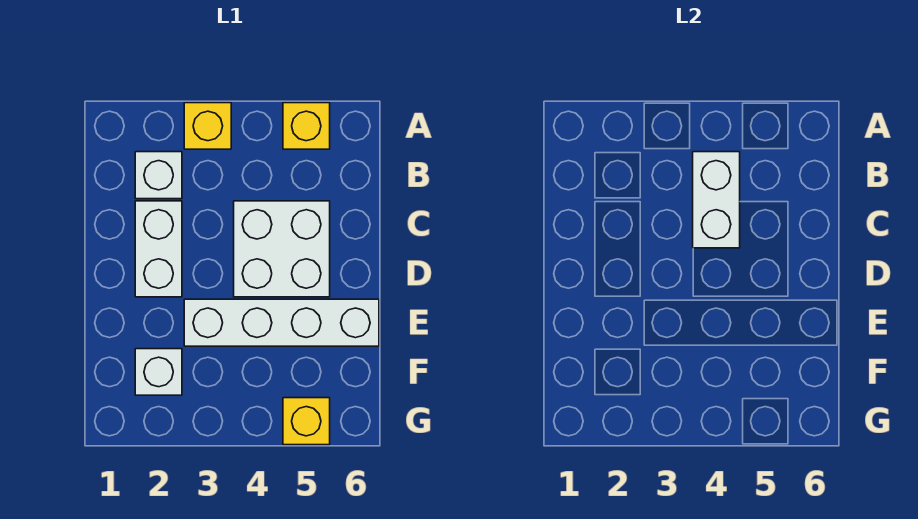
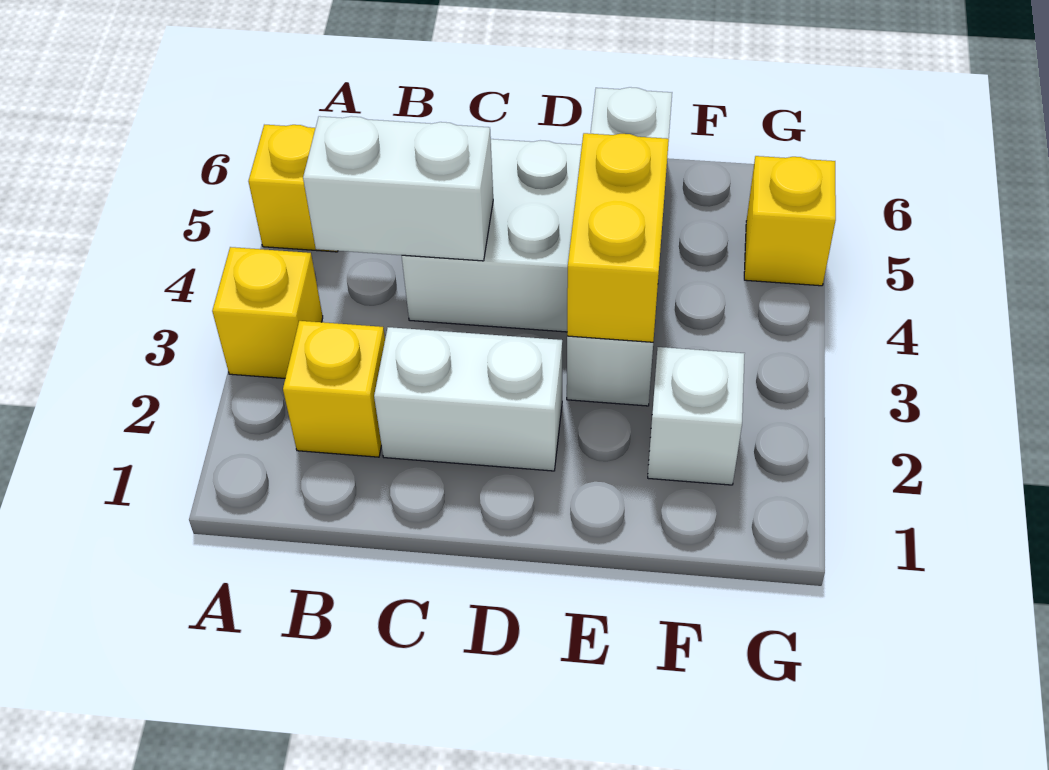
white 1x1 brick [135,152,182,199] -> yellow 1x1 brick [283,321,385,457]
none -> yellow 1x2 brick [567,133,669,342]

